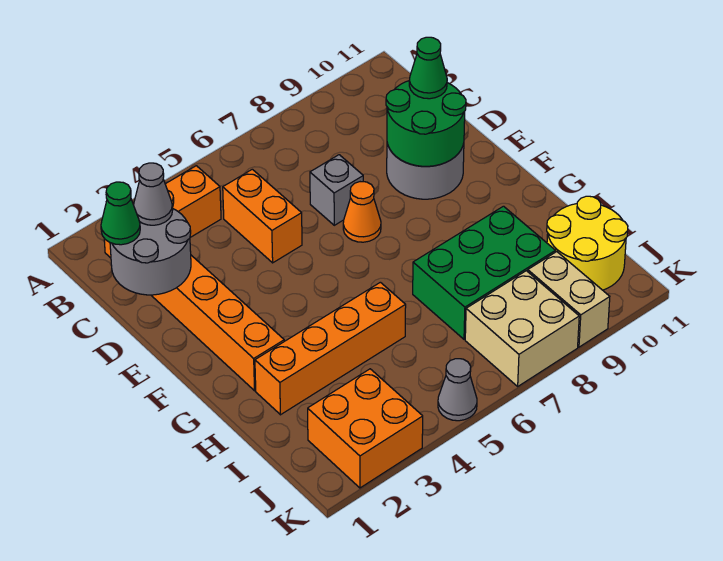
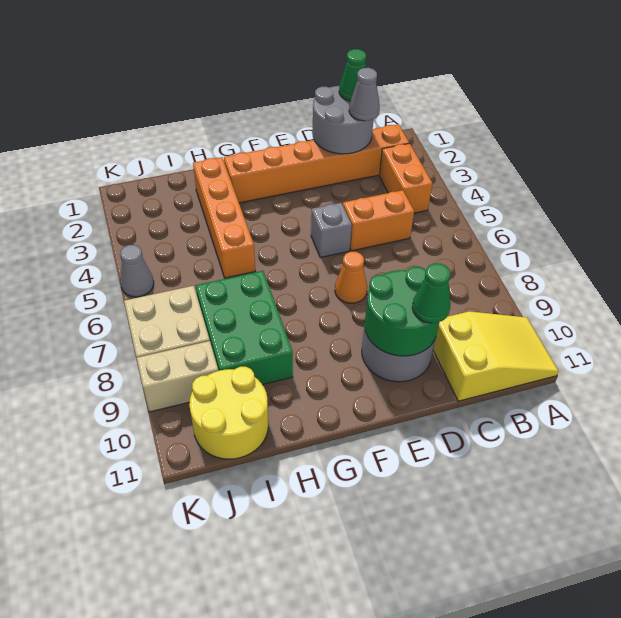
none -> yellow 2x3 slope [433,311,559,401]
grey 1x1 brick [310,155,363,225] -> grey 1x1 brick moved to [311,203,352,258]
orange 2x2 brick [308,369,423,488] -> none

